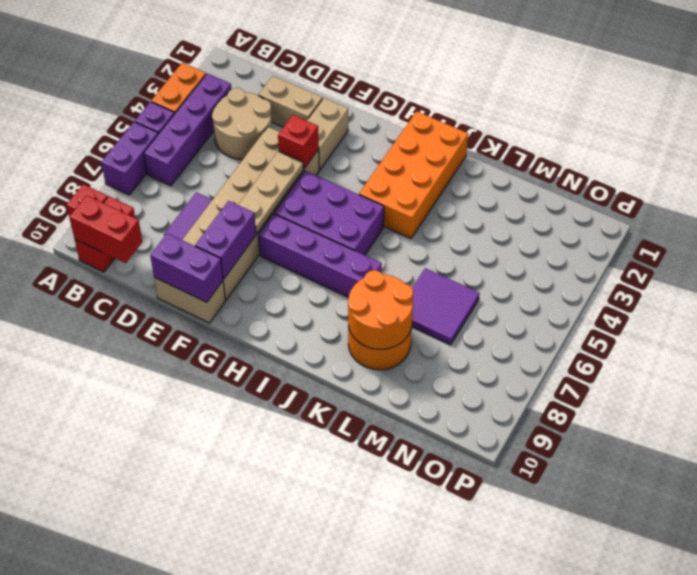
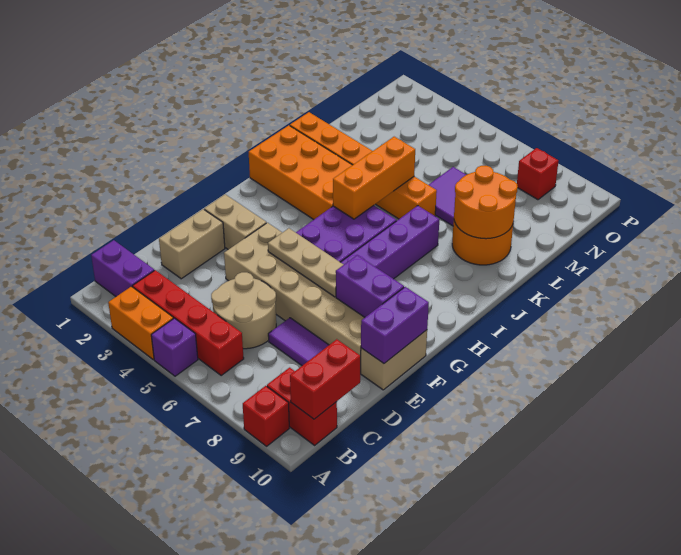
purple 1x2 brick [101,122,158,195] -> purple 1x2 brick moved to [91,240,154,296]
purple 1x4 brick [144,73,231,186] -> red 1x4 brick [133,270,244,375]
tan 2x2 round brick [212,88,272,159] -> tan 2x2 round brick moved to [211,272,276,349]
red 1x1 brick [278,115,319,168] -> red 1x1 brick moved to [517,148,558,200]
none -> orange 1x3 brick [333,137,415,219]
none -> orange 1x6 brick [290,112,437,219]

